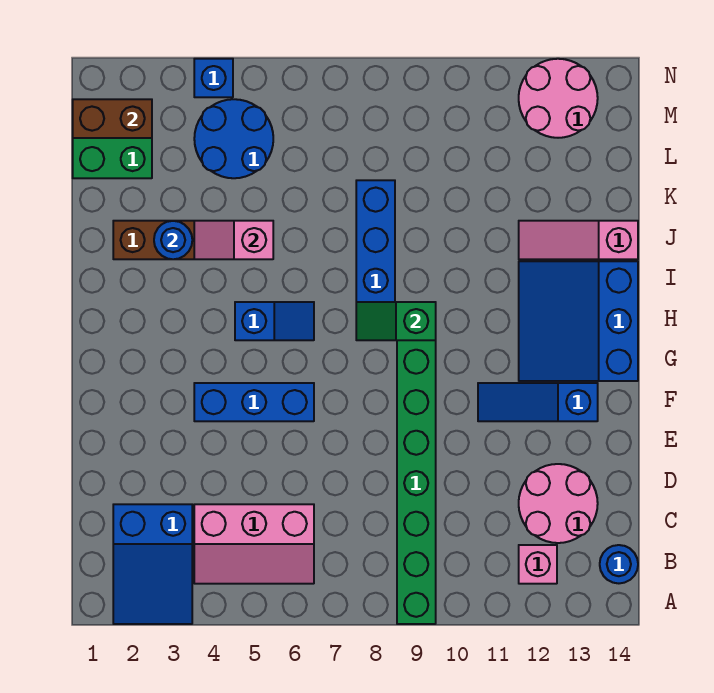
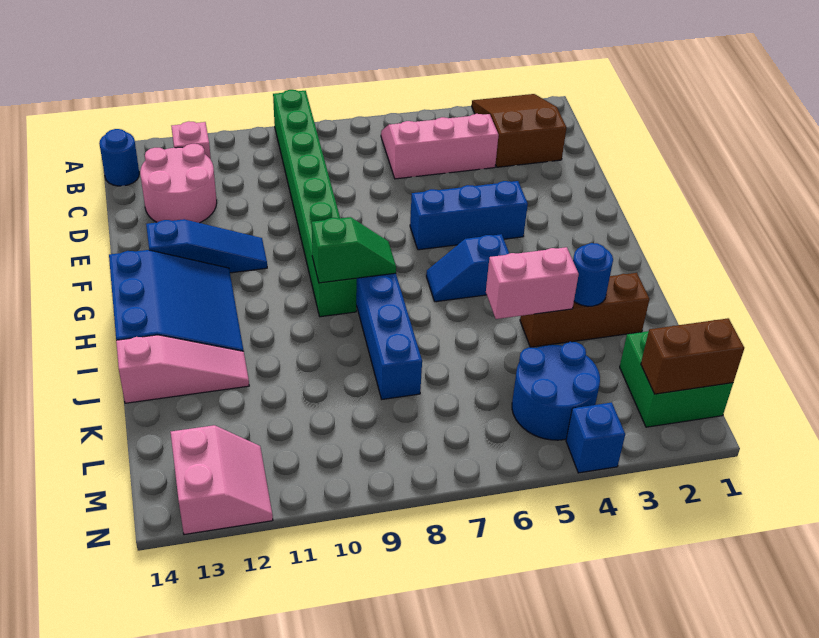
blue 2x3 slope [113,504,192,624] -> brown 2x3 slope [472,94,567,167]
pink 1x2 slope [194,221,273,259] -> pink 1x2 brick [486,247,579,319]
pink 2x2 round brick [519,59,598,138] -> pink 2x2 slope [171,425,273,535]

